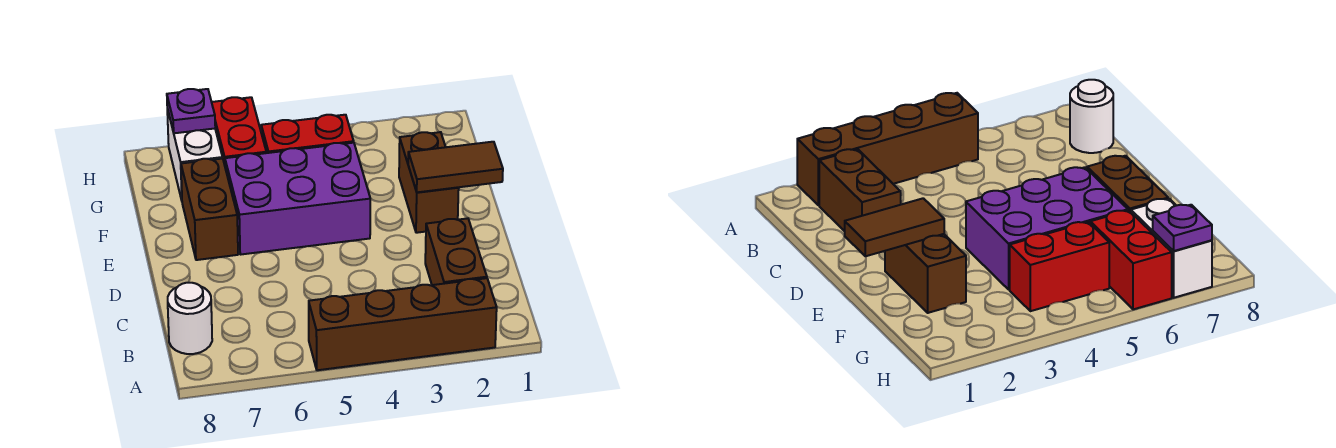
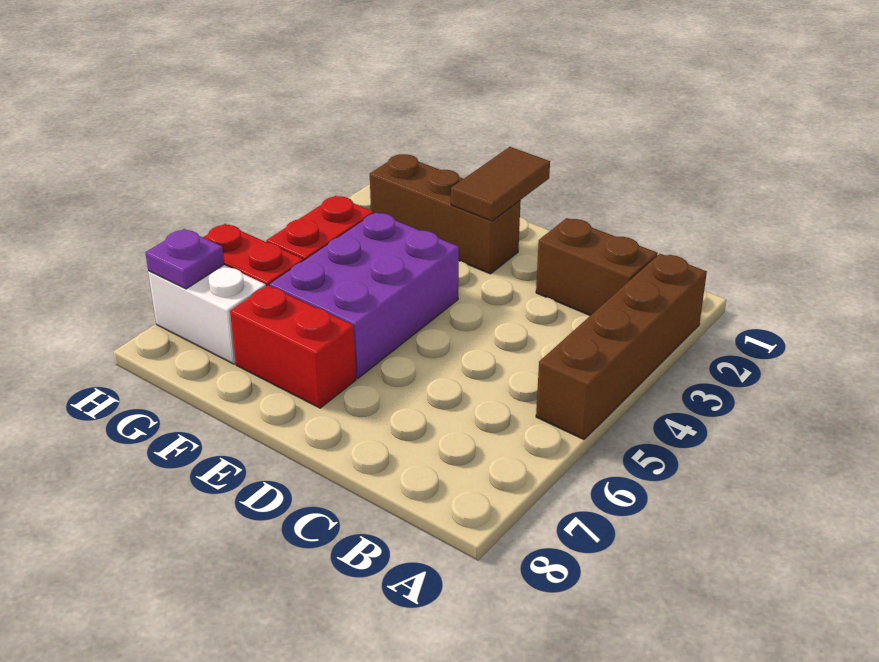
white 1x1 round brick [168,283,212,354] -> none
brown 1x2 brick [399,132,459,233] -> brown 1x3 brick [370,154,521,274]
brown 1x2 brick [181,158,238,260] -> red 1x2 brick [230,285,356,408]

